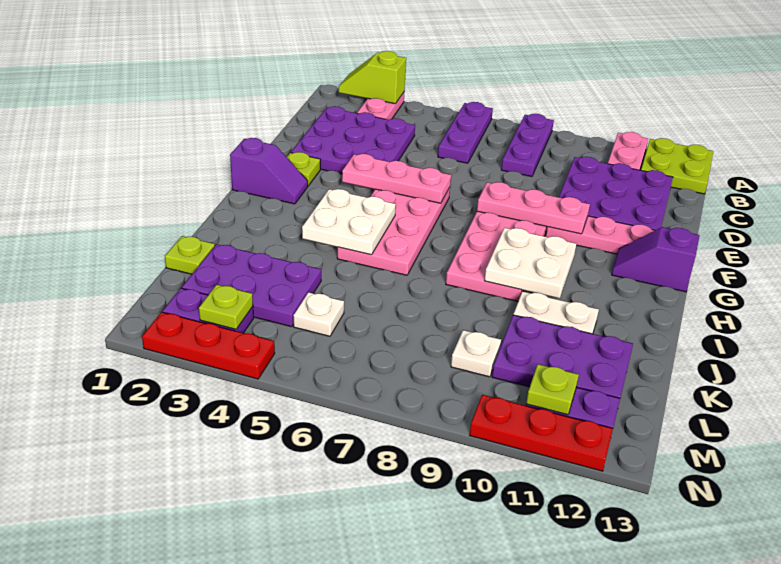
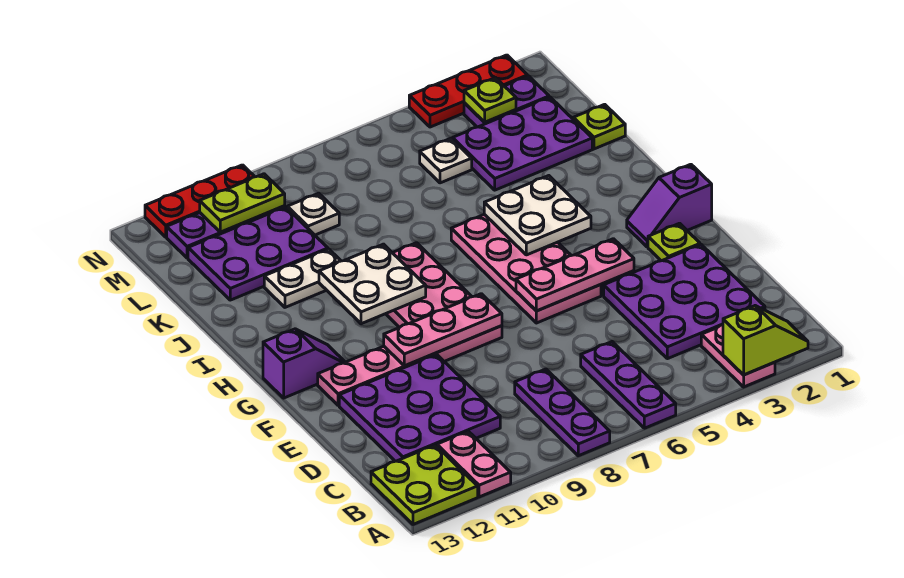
lime 1x1 plate [526,364,579,415] -> lime 1x2 plate [200,174,285,232]

